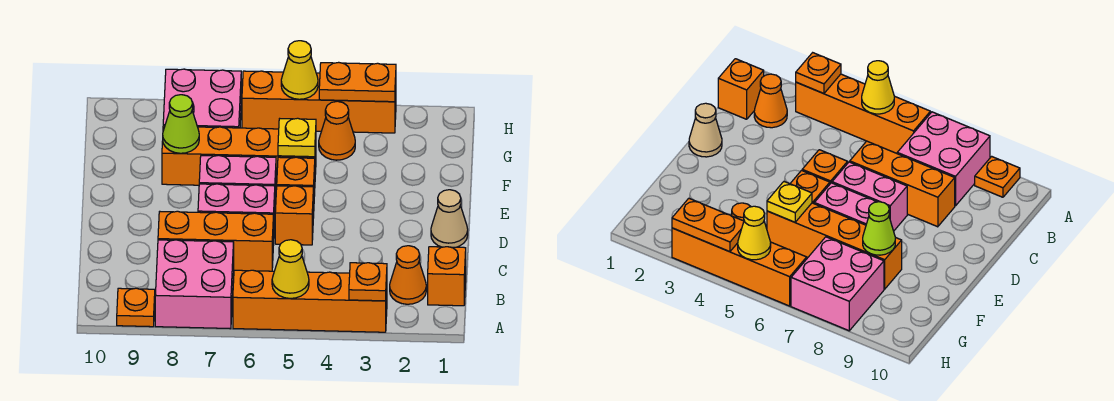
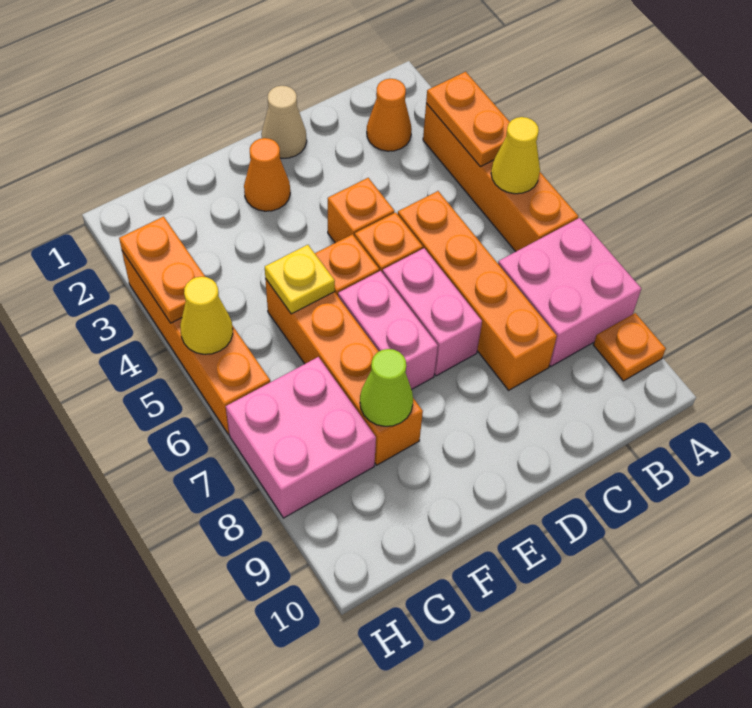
orange 1x1 plate [349,263,387,301] -> orange 1x2 plate [426,72,510,167]
orange 1x1 brick [428,247,466,306] -> orange 1x1 brick moved to [328,178,394,243]
orange 1x3 brick [158,211,274,271] -> orange 1x4 brick [398,191,557,390]
orange 1x1 cone [319,101,355,160] -> orange 1x1 cone moved to [244,138,290,211]

